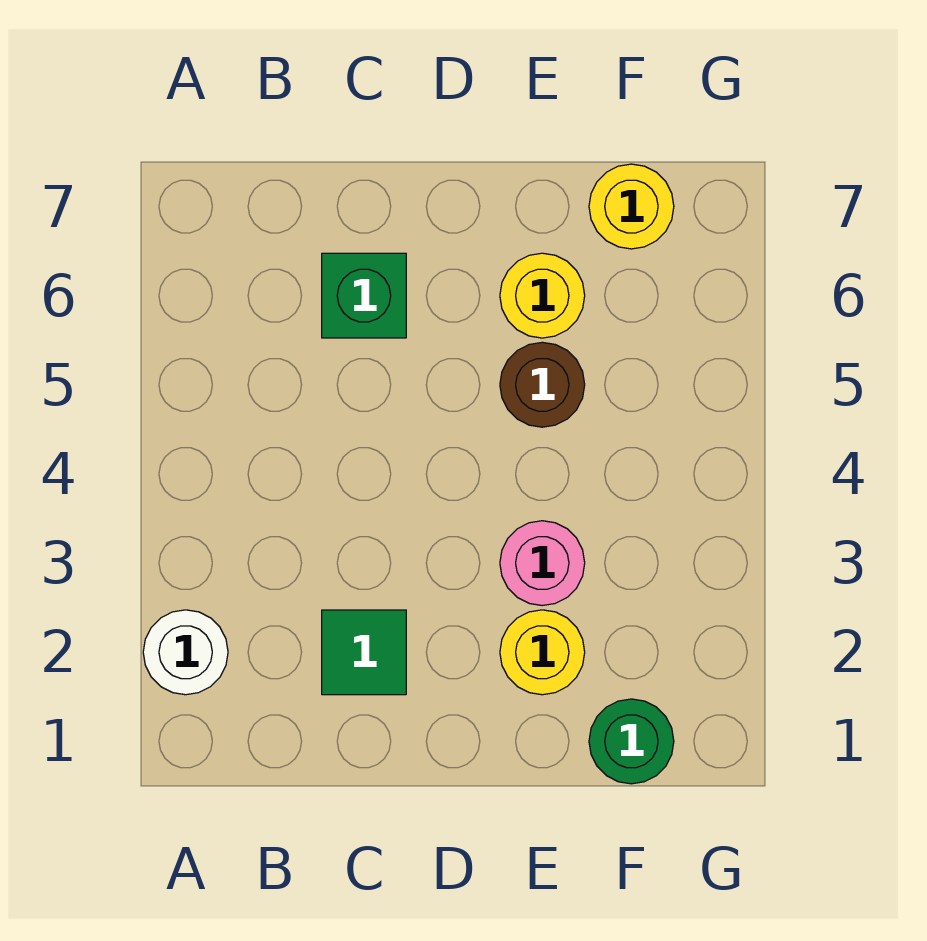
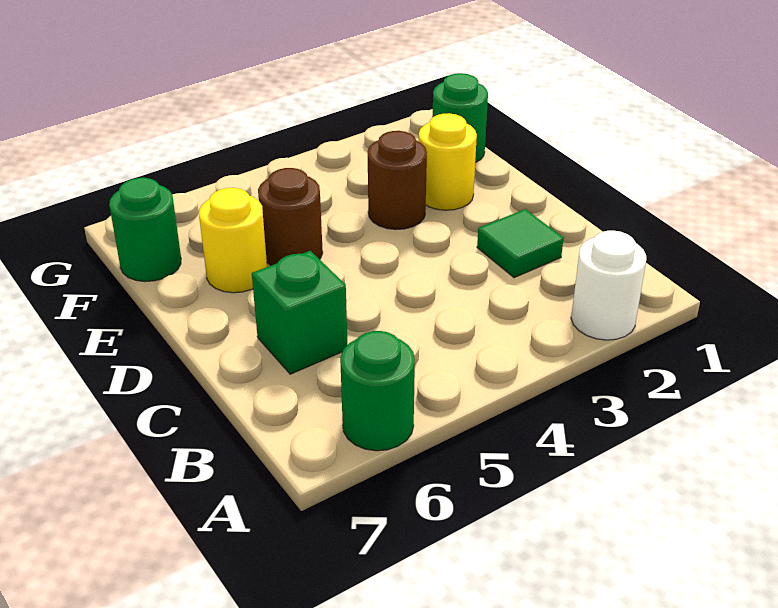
none -> green 1x1 round brick [340,331,415,451]
pink 1x1 round brick [500,521,585,606] -> brown 1x1 round brick [368,131,427,229]
yellow 1x1 round brick [589,164,674,249] -> green 1x1 round brick [109,178,181,282]

